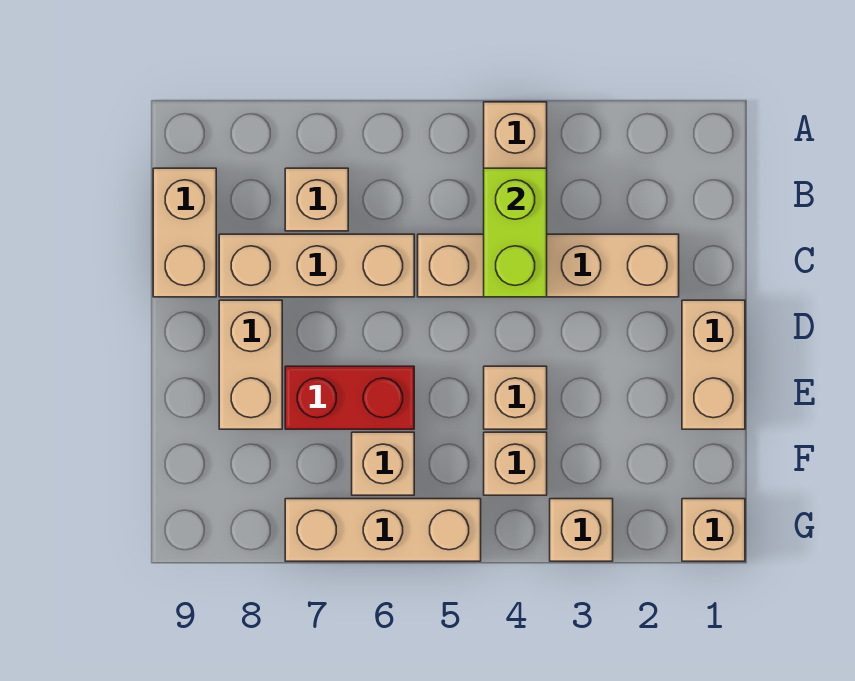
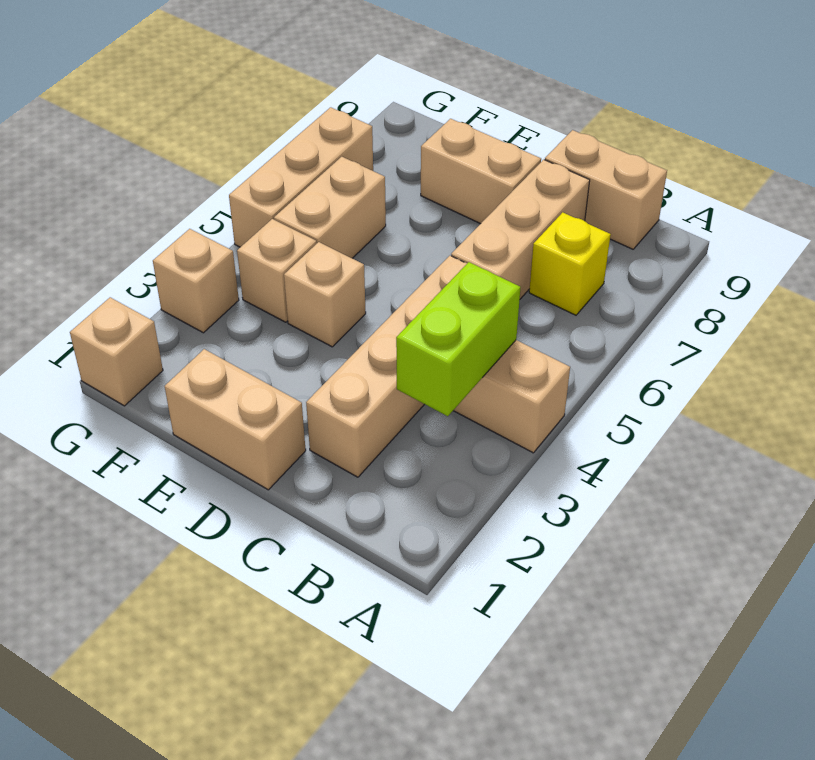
lime 1x2 brick [484,168,547,297] -> lime 1x2 brick turned to [396,262,520,416]
tan 1x1 brick [285,168,348,231] -> yellow 1x1 brick [529,212,611,315]
red 1x2 brick [285,366,414,429] -> none
tan 1x1 brick [352,432,414,495] -> tan 1x2 brick [274,157,386,258]

